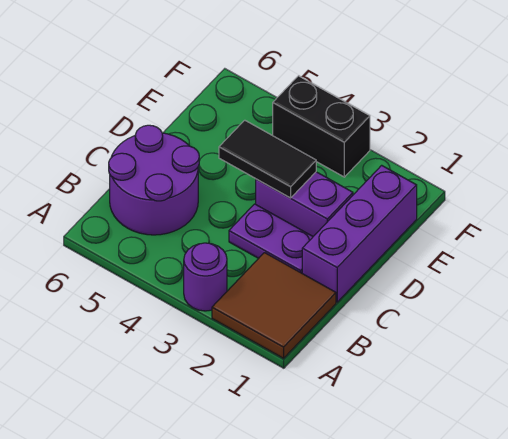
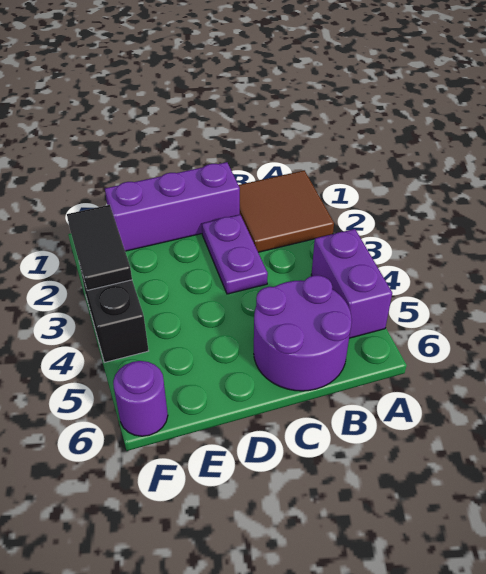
purple 1x1 round brick [184,243,227,311] -> purple 1x1 round brick moved to [113,361,168,436]
purple 1x2 brick [256,172,353,236] -> purple 1x2 brick moved to [311,229,392,338]
black 1x2 tile [219,120,316,198] -> black 1x2 tile moved to [67,205,132,290]

